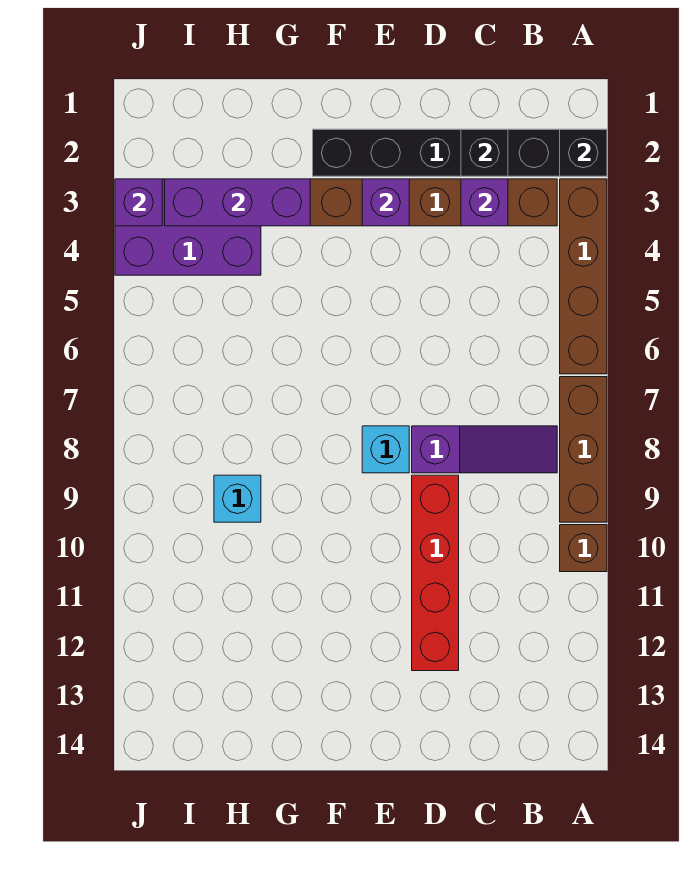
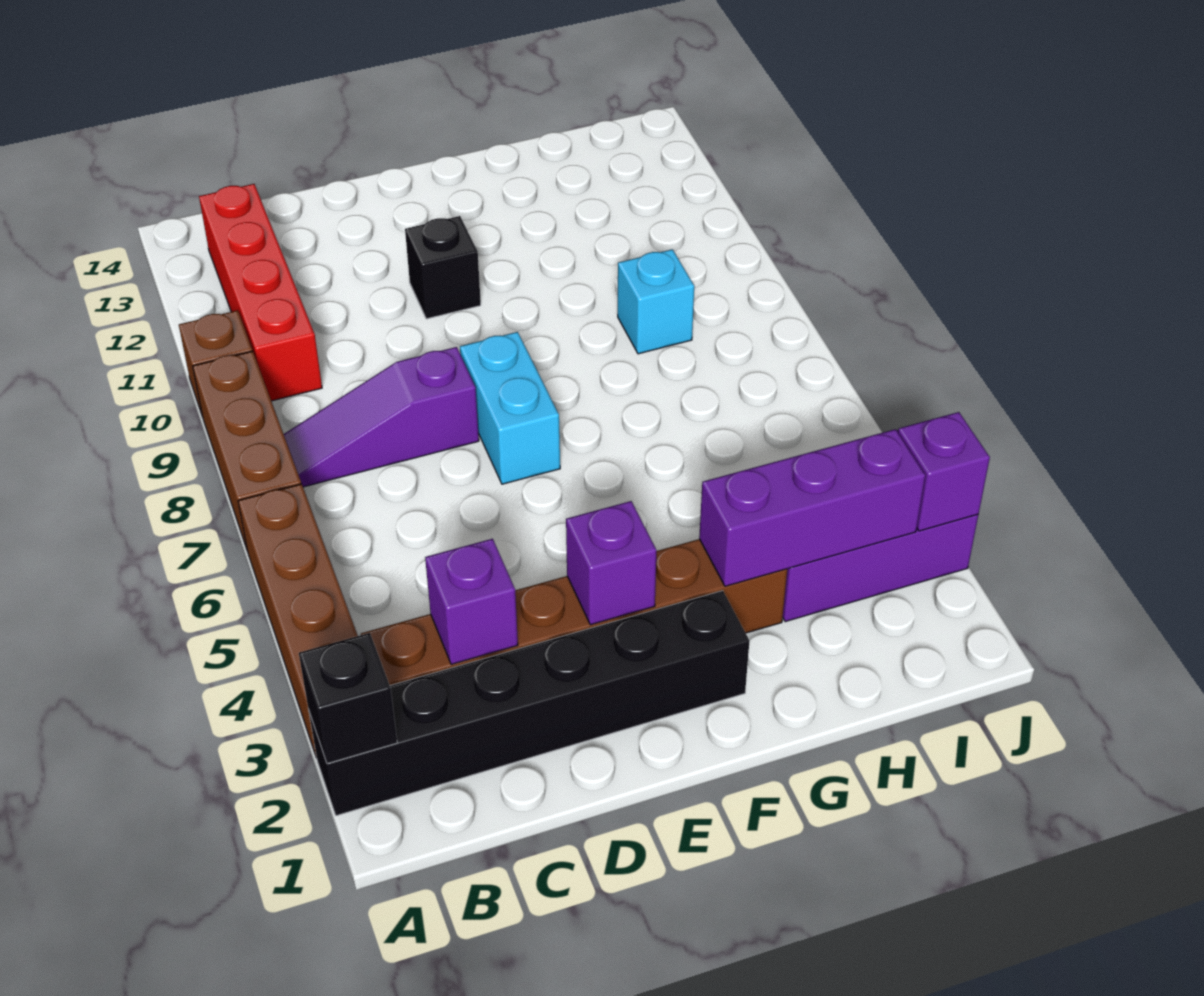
black 1x1 brick [461,129,508,176] -> black 1x1 brick moved to [405,216,481,319]
red 1x4 brick [412,475,459,671] -> red 1x4 brick moved to [199,184,322,401]
cyan 1x1 brick [362,426,409,473] -> cyan 1x2 brick [460,332,560,484]

